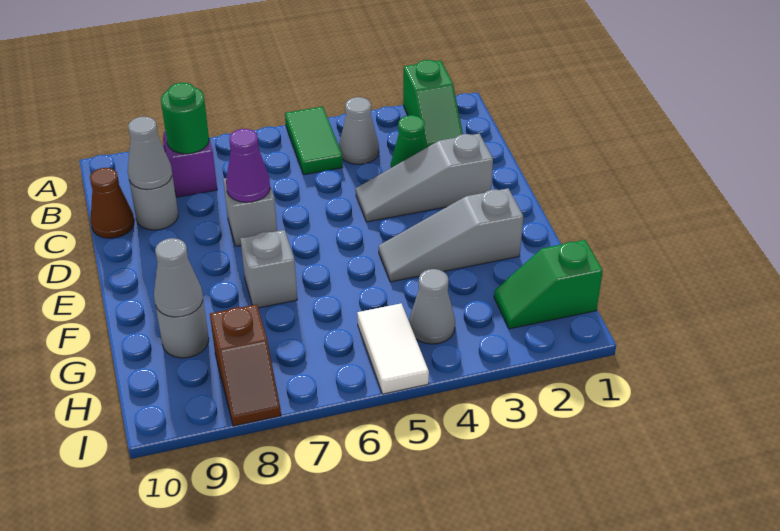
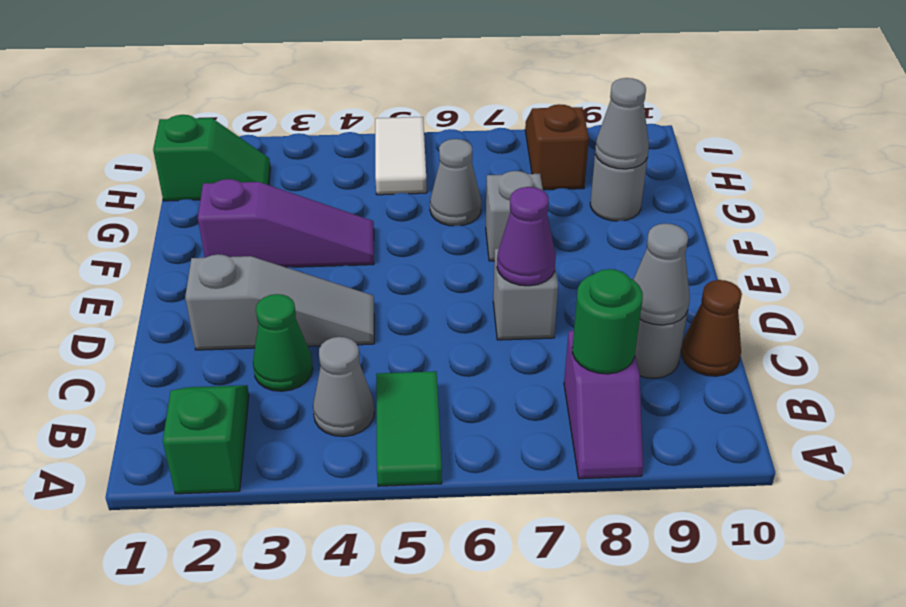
grey 1x3 slope [379,188,523,282] -> purple 1x3 slope [198,179,374,267]
grey 1x1 cone [409,269,455,344] -> grey 1x1 cone moved to [430,139,481,226]

